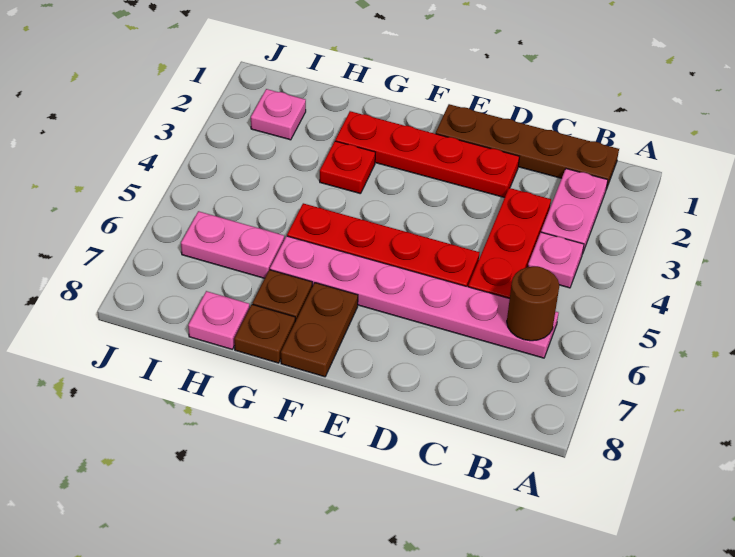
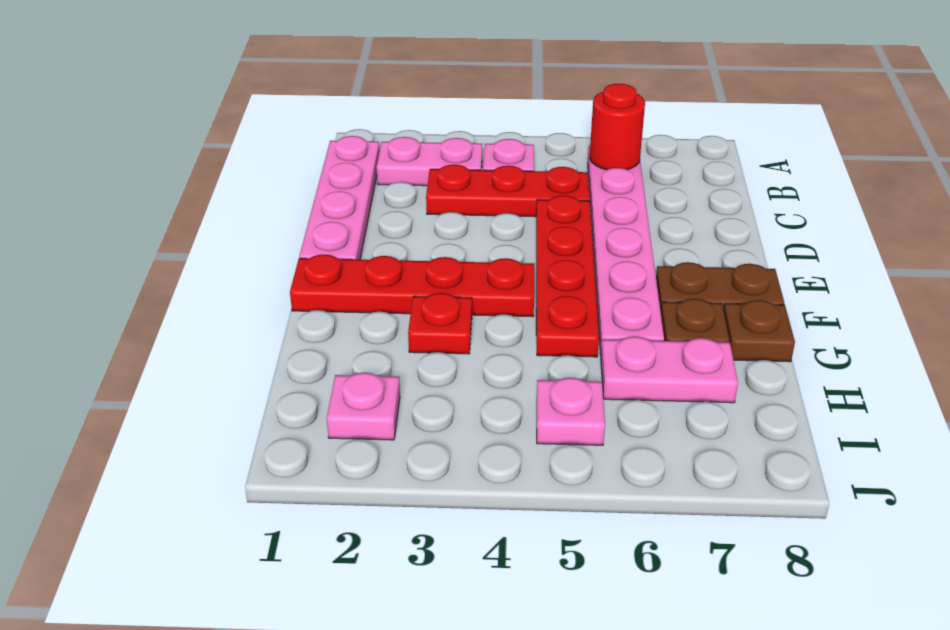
brown 1x4 plate [436,104,619,189] -> pink 1x4 plate [299,136,380,260]
brown 1x1 round brick [507,266,559,341] -> red 1x1 round brick [590,84,645,170]
red 1x4 plate [335,111,520,198] -> red 1x4 plate turned to [290,255,534,317]
pink 1x2 plate [181,211,284,278] -> pink 1x2 plate turned to [601,337,738,403]
pink 1x1 plate [188,291,250,349] -> pink 1x1 plate moved to [537,378,605,445]

